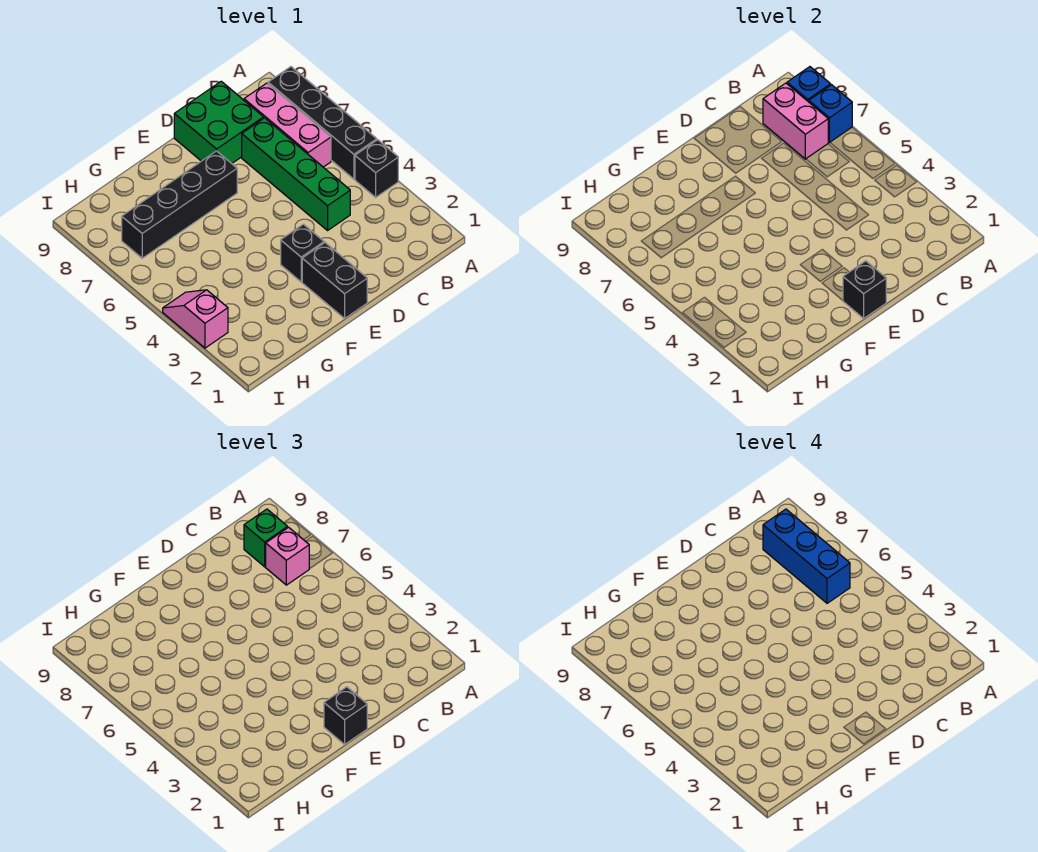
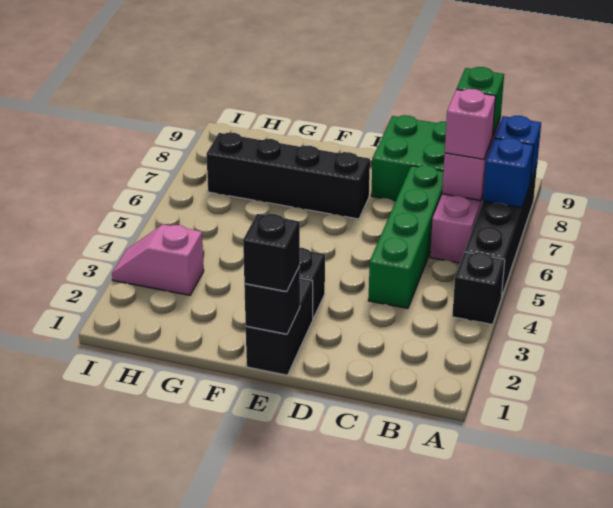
blue 1x3 brick [763,509,850,603] -> none
pink 1x2 slope [163,290,228,348] -> pink 1x2 slope turned to [112,224,204,295]

